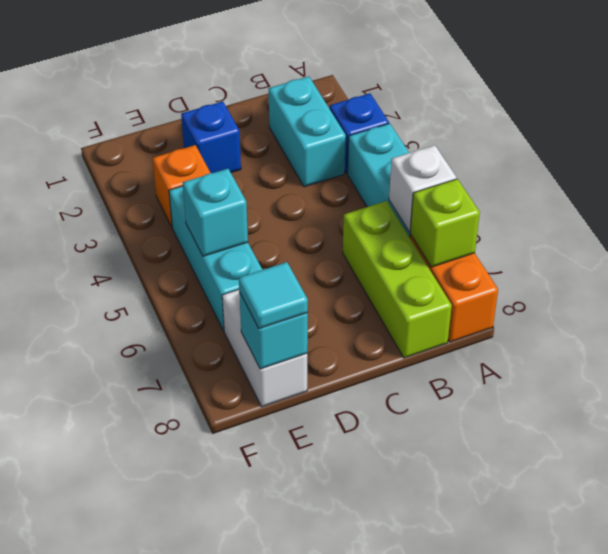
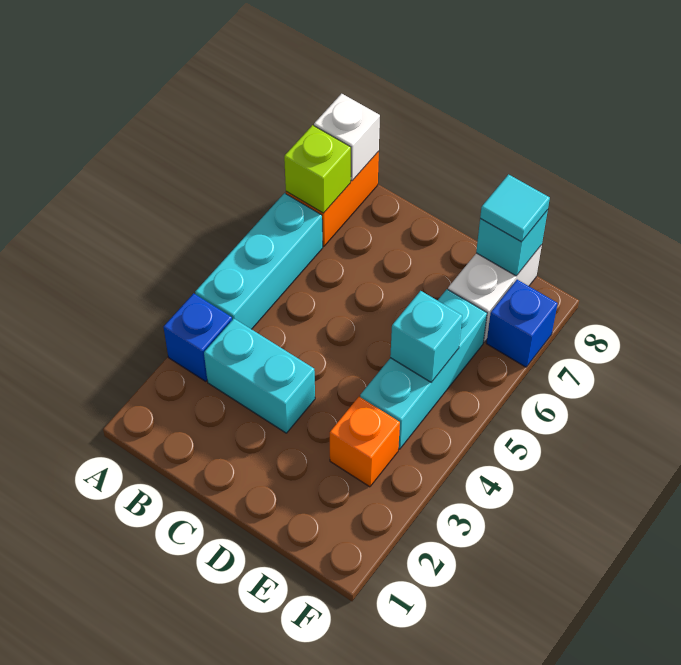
white 1x1 brick [389,145,456,232] -> white 1x1 brick moved to [314,94,380,181]
cyan 1x2 brick [269,77,346,187] -> cyan 1x2 brick turned to [204,319,315,433]
lime 1x3 brick [343,201,452,358] -> none
blue 1x1 brick [181,101,241,173] -> blue 1x1 brick moved to [486,280,558,367]

